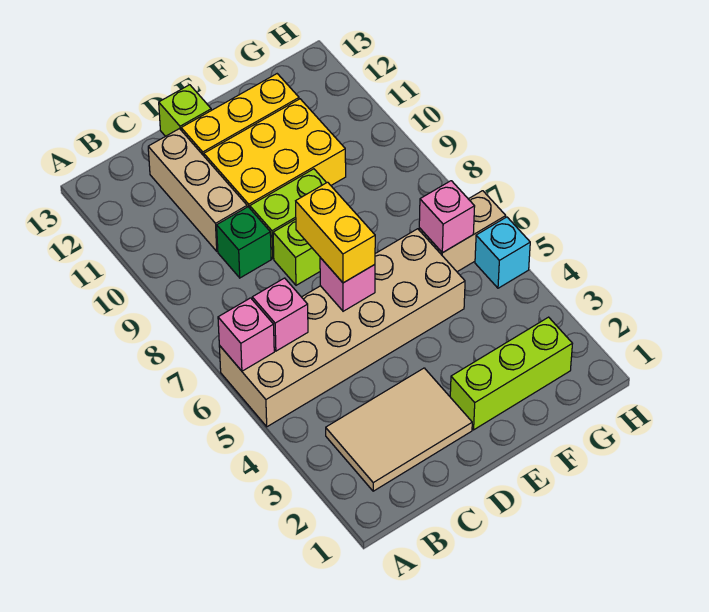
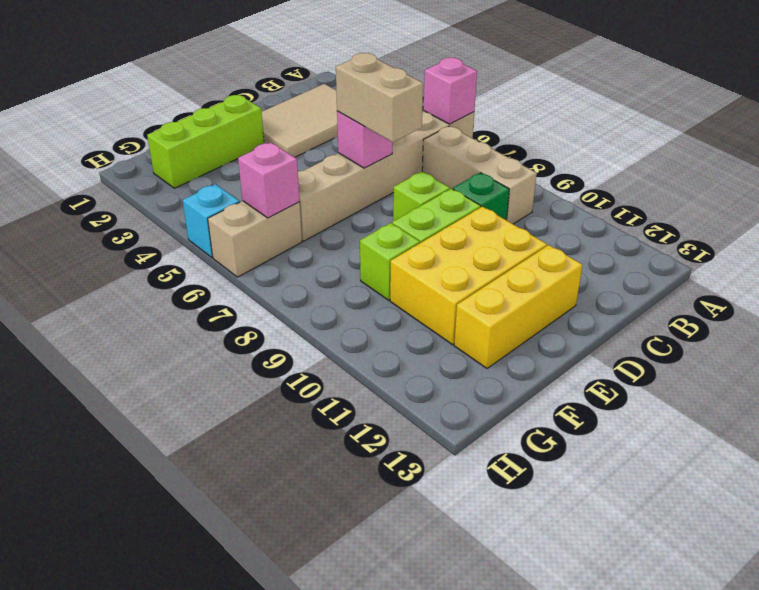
tan 2x6 brick [219,229,465,427] -> tan 1x6 brick [298,111,474,241]
pink 1x1 brick [252,278,308,351] -> none
tan 1x3 brick [148,129,247,251] -> tan 1x3 brick moved to [422,126,537,224]
yellow 1x2 brick [296,182,375,283] -> tan 1x2 brick [336,53,423,142]
lime 1x1 brick [159,85,211,136] -> lime 1x1 brick moved to [360,223,420,300]

